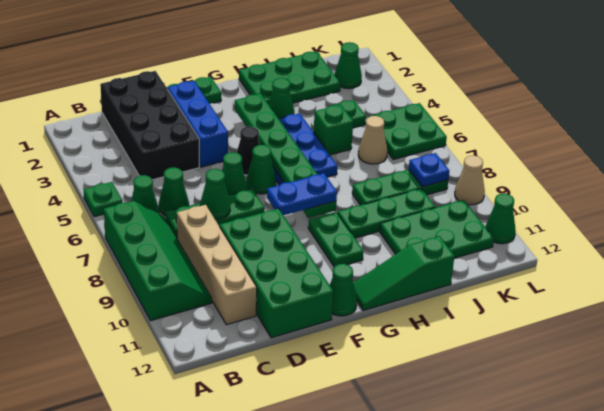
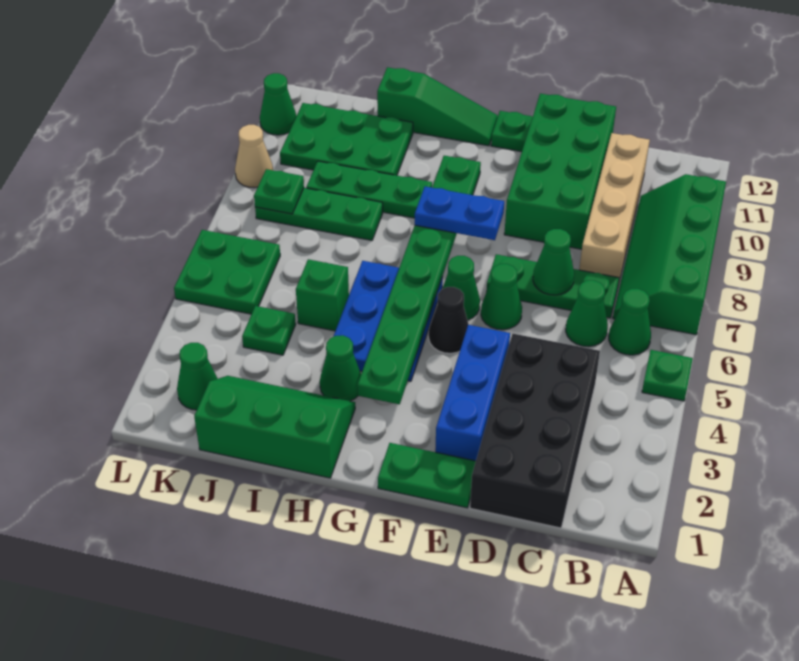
green 1x1 cone [330,264,357,316] -> green 1x1 plate [491,111,533,152]
green 2x3 plate [239,51,341,104] -> green 2x3 slope [194,376,355,478]
tan 1x1 cone [358,116,387,164] -> none
blue 1x1 plate [409,153,449,187] -> green 1x1 plate [254,169,304,214]

